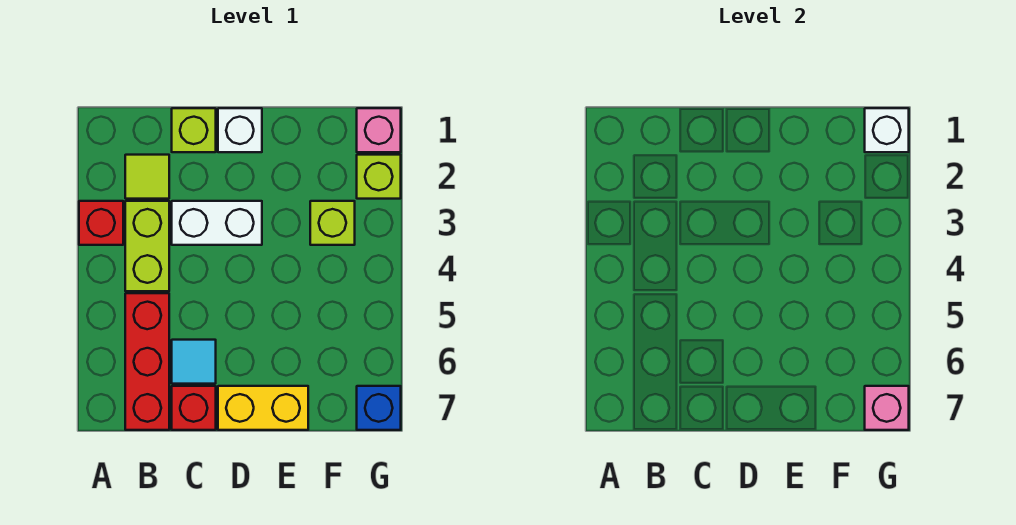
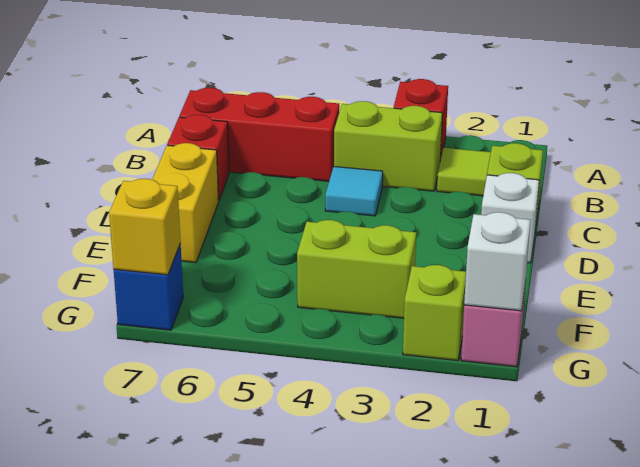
white 1x2 brick [172,201,262,245] -> none
cyan 1x1 tile [172,340,216,384] -> cyan 1x1 tile moved to [325,167,383,216]
lime 1x1 brick [310,201,355,245] -> lime 1x2 brick [297,220,416,318]
pink 1x1 brick [865,386,909,430] -> yellow 1x1 brick [109,179,181,275]

